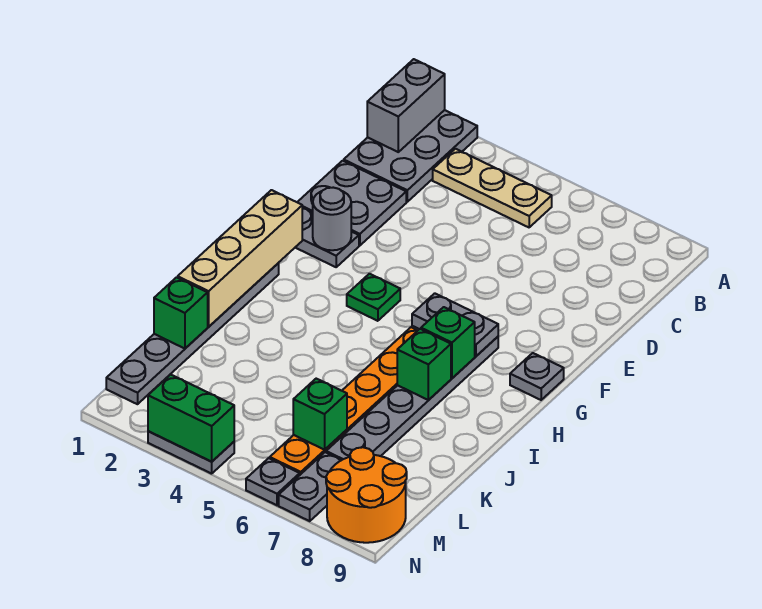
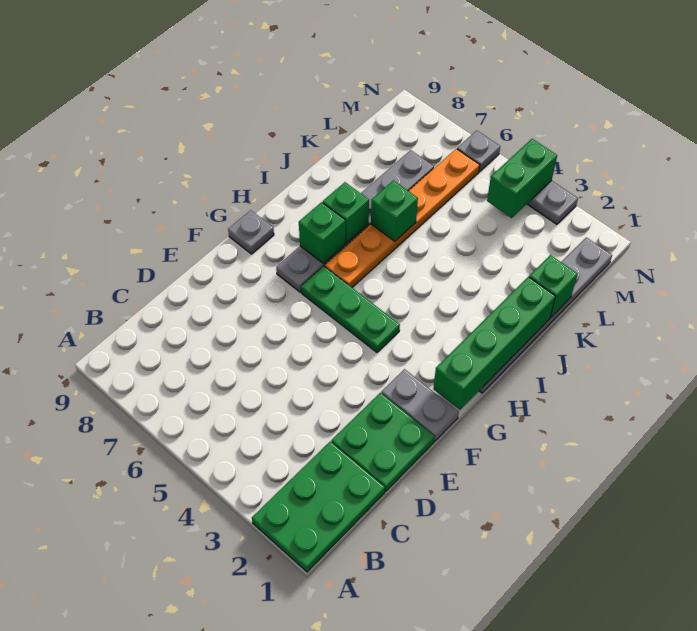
grey 2x3 plate [344,110,477,202] -> green 2x3 plate [252,441,385,572]
grey 1x2 brick [367,59,445,152] -> none
tan 1x3 plate [433,149,552,227] -> none
grey 2x2 plate [297,161,406,245] -> green 2x2 plate [331,393,435,492]
grey 1x1 round brick [313,188,351,250] -> none
tan 1x4 brick [178,190,302,327] -> green 1x4 brick [433,277,555,410]
green 1x1 plate [347,274,400,321] -> green 1x3 plate [301,266,400,352]
grey 1x2 plate [412,293,498,356] -> none
green 1x1 brick [293,379,347,450] -> green 1x1 brick moved to [371,181,418,241]
grey 1x2 plate [279,452,341,521] -> none
orange 2x2 round brick [326,447,407,543] -> none
green 1x2 brick [148,375,234,462] -> green 1x2 brick turned to [487,139,557,218]

